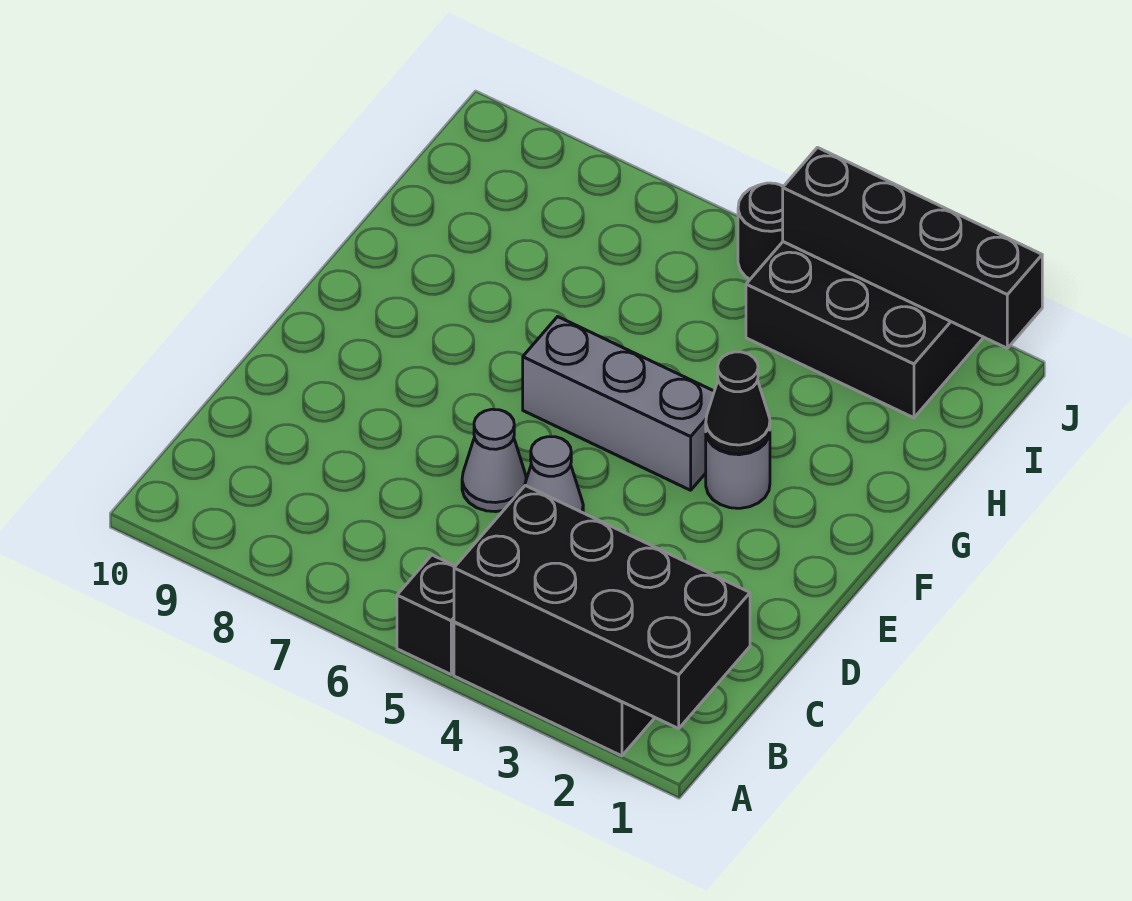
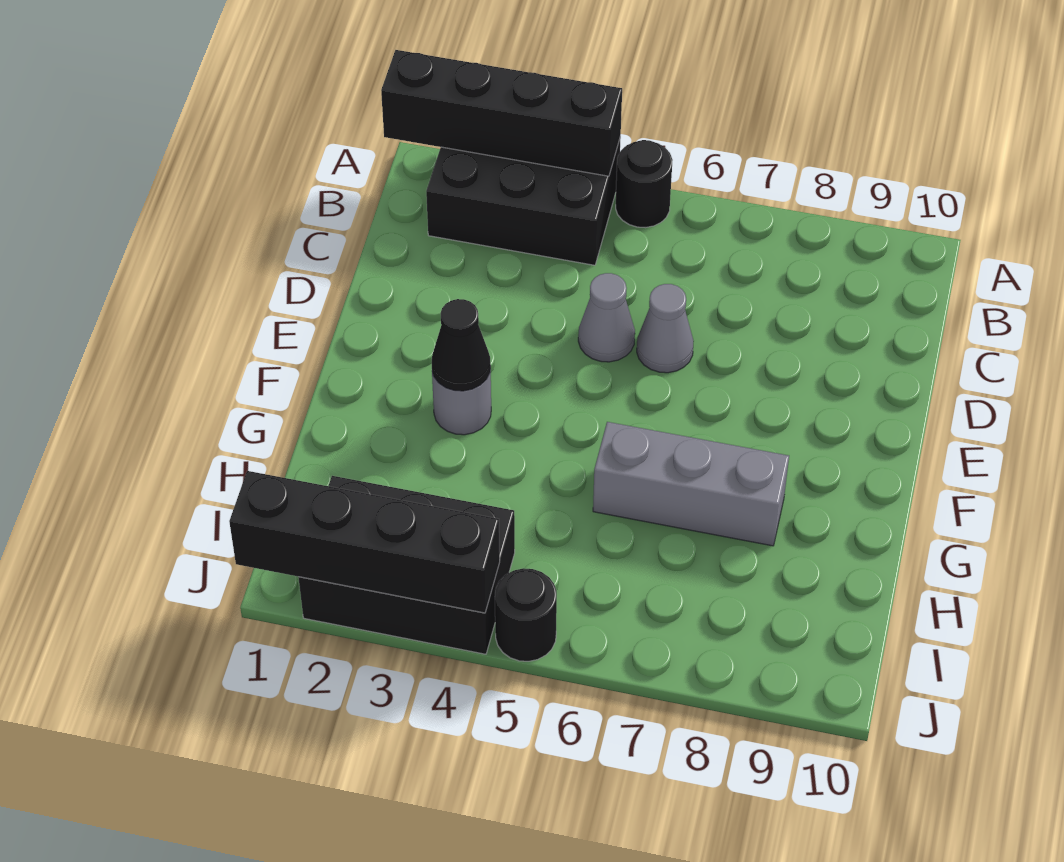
black 2x4 brick [454,485,750,729] -> black 1x4 brick [381,50,622,176]
black 1x1 brick [397,555,455,674] -> black 1x1 round brick [616,140,673,228]
grey 1x3 brick [523,317,714,490] -> grey 1x3 brick moved to [593,422,789,546]

